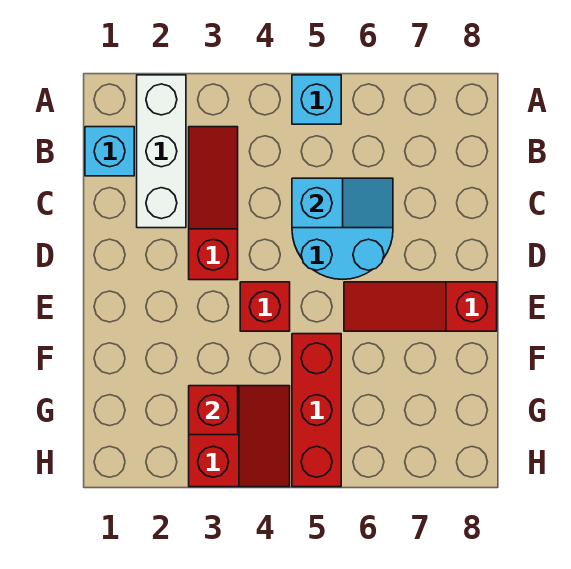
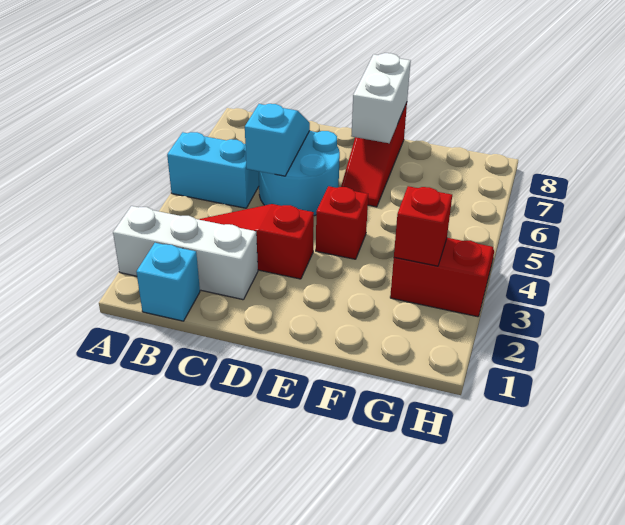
cyan 1x1 brick [292,75,341,124] -> cyan 1x2 brick [167,132,259,208]
none -> white 1x2 brick [351,53,411,143]
red 1x3 brick [292,334,341,487] -> none

